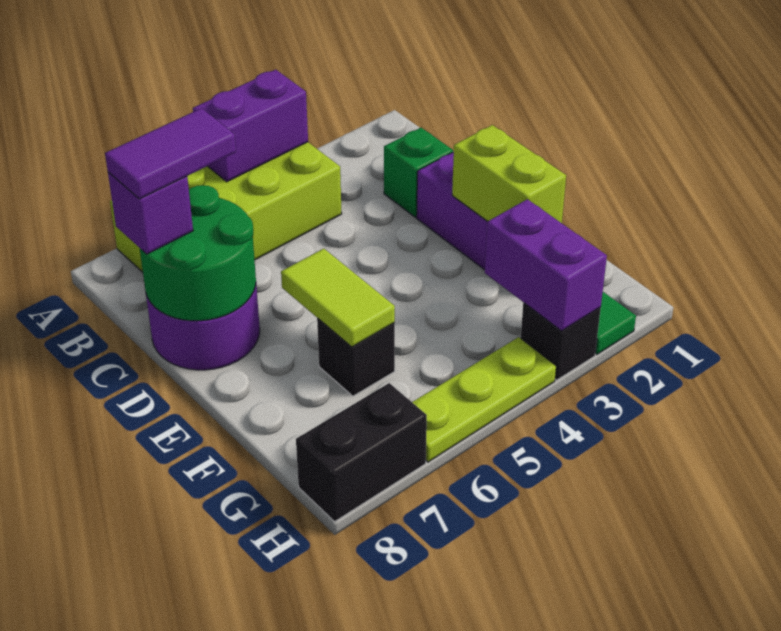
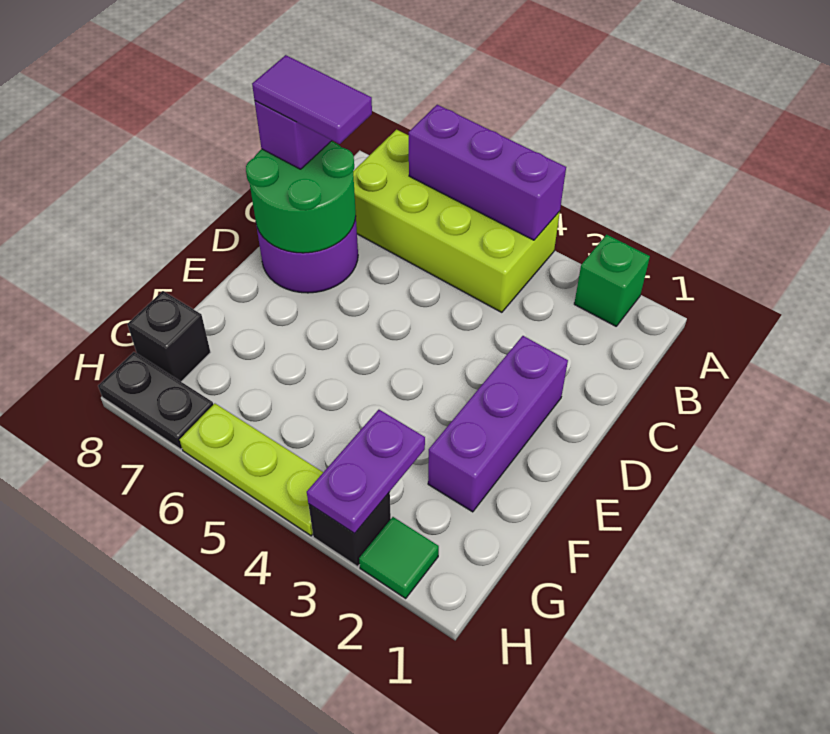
purple 1x2 brick [193,70,308,182] -> purple 1x3 brick [409,105,566,240]
green 1x1 brick [384,128,453,217] -> green 1x1 brick moved to [574,235,650,326]
lime 1x2 brick [452,125,566,223] -> none
lime 1x2 tile [281,249,395,347] -> none
black 1x1 brick [317,318,395,396] -> black 1x1 brick moved to [127,291,211,382]
purple 1x2 brick [485,199,607,331] -> purple 1x2 plate [307,410,425,534]
black 1x2 brick [296,383,427,521] -> black 1x2 plate [98,352,213,449]

